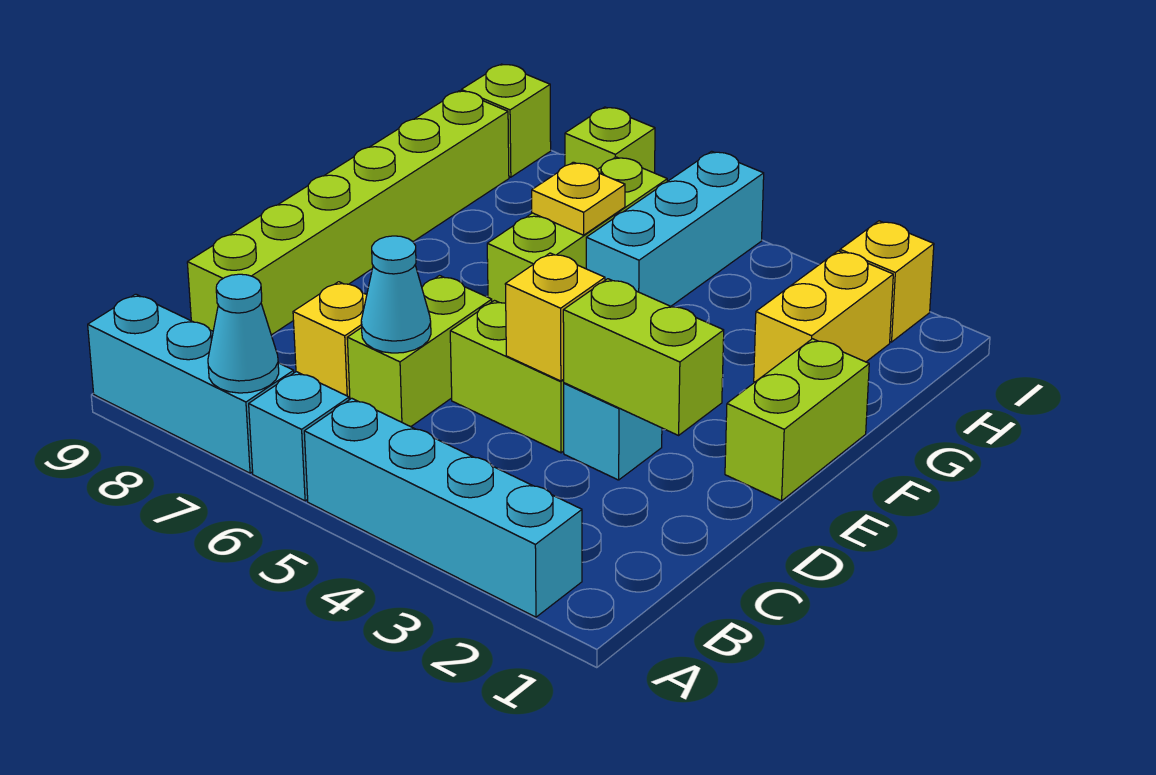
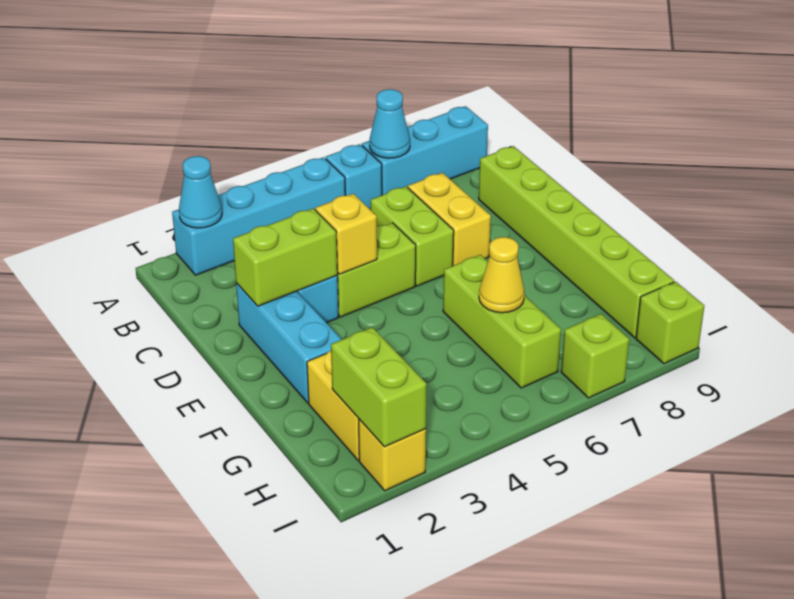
cyan 1x1 cone [361,236,431,353] -> cyan 1x1 cone moved to [179,156,222,228]
yellow 1x1 brick [293,282,367,400] -> yellow 1x2 brick [408,173,491,266]
lime 1x2 brick [725,339,869,501] -> lime 1x2 brick moved to [331,327,427,447]
cyan 1x3 brick [586,151,764,306] -> cyan 1x3 brick moved to [236,283,342,403]
yellow 1x1 plate [532,162,625,235] -> yellow 1x1 cone [479,237,524,313]

